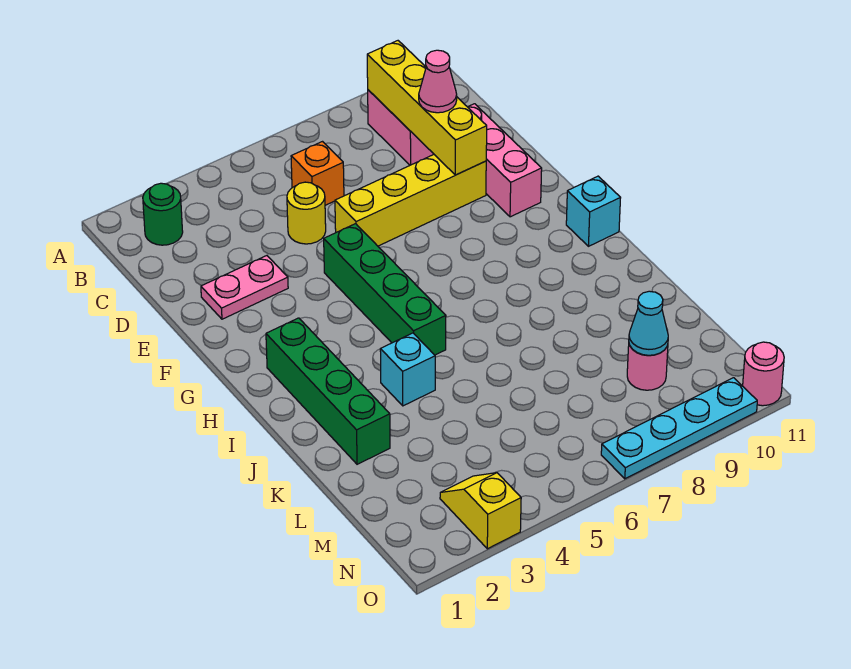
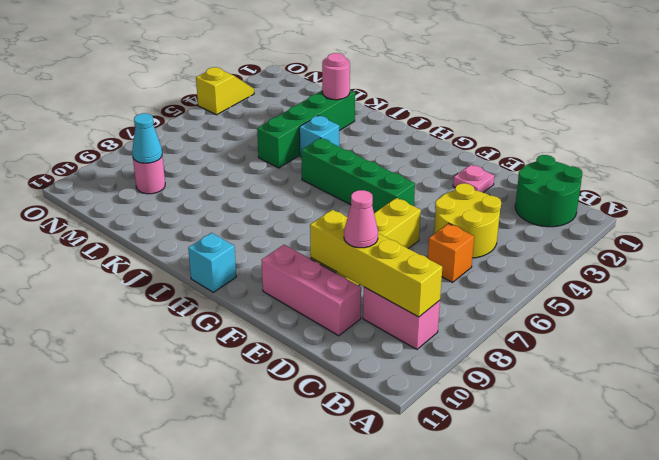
green 1x1 round brick [143,183,183,245] -> green 2x2 round brick [515,155,582,227]
yellow 1x1 round brick [287,182,326,244] -> yellow 2x2 round brick [434,183,501,258]
pink 1x2 plate [201,256,288,319] -> pink 1x1 plate [453,165,494,193]
green 1x4 brick [266,318,390,464] -> green 1x4 brick turned to [257,90,355,168]
yellow 1x2 slope [440,473,521,549] -> yellow 1x2 slope turned to [196,67,254,115]
cyan 1x4 plate [601,378,757,479] -> none
pink 1x1 round brick [743,342,784,406] -> pink 1x1 round brick moved to [322,53,350,100]

